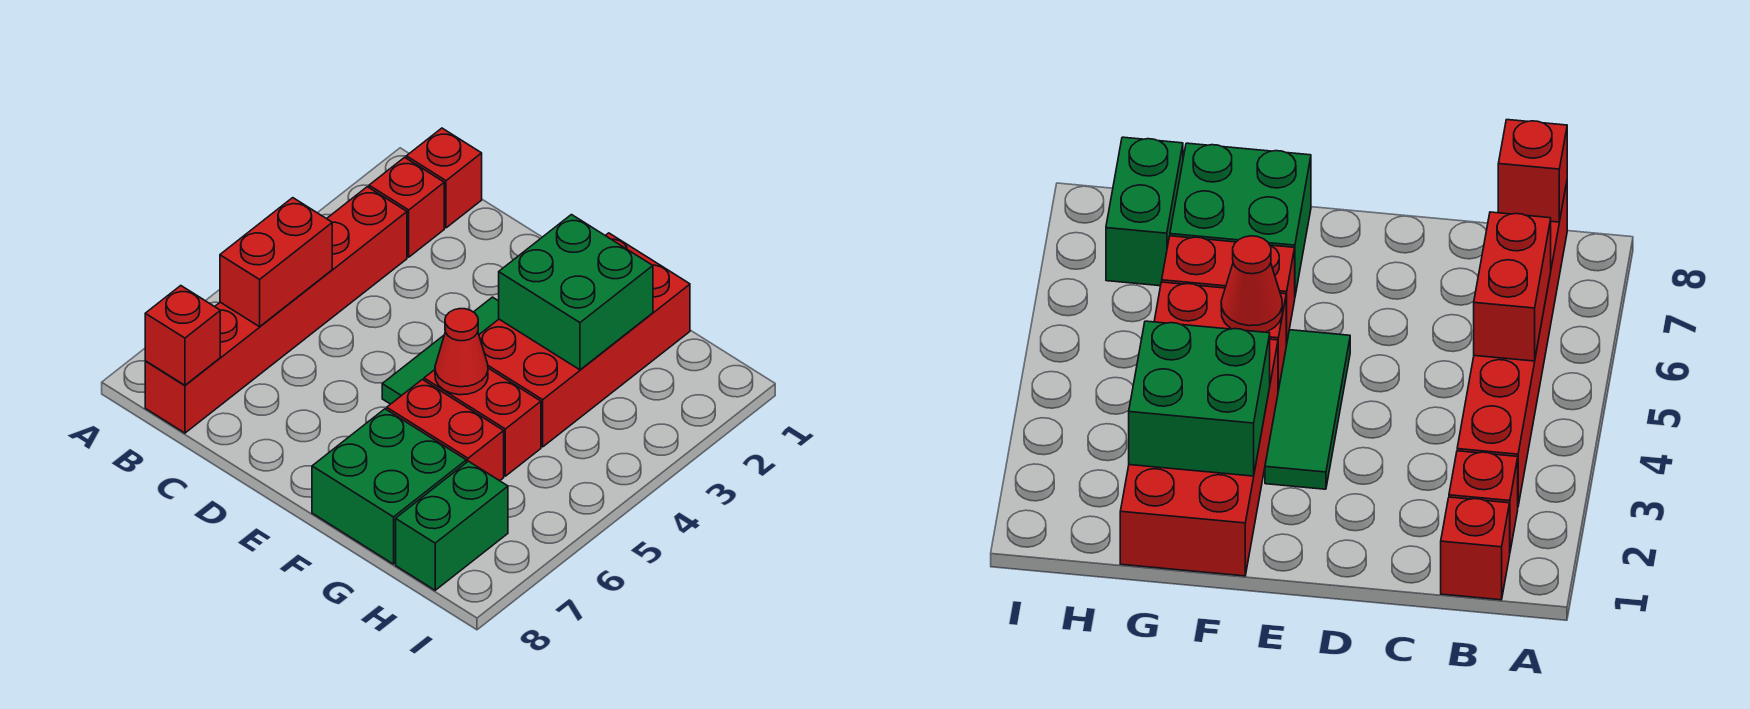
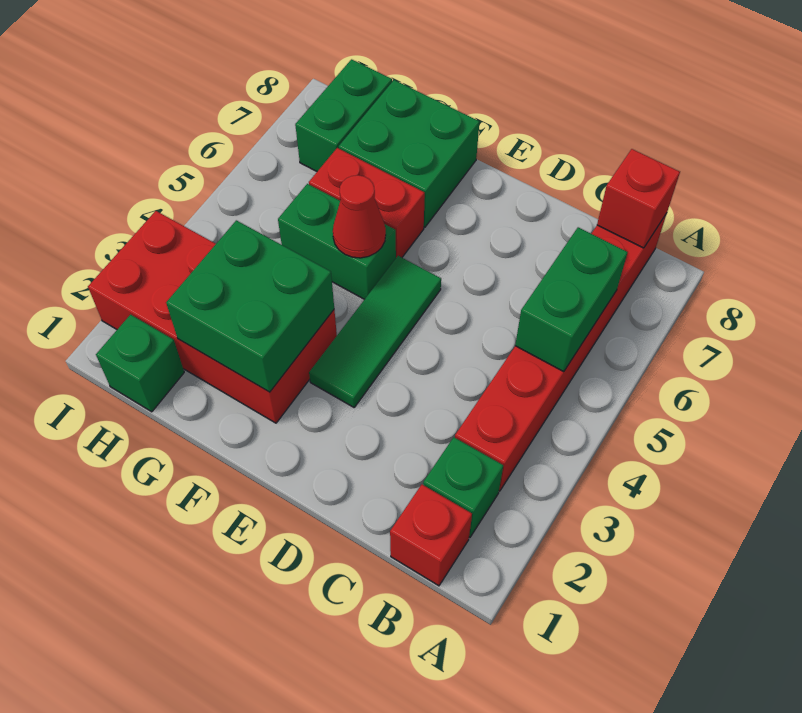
red 1x1 brick [369,157,444,257] -> green 1x1 brick [423,437,503,537]
red 1x2 brick [220,198,332,327] -> green 1x2 brick [515,227,628,372]
red 2x4 brick [479,233,690,447] -> red 2x4 brick turned to [88,211,337,423]
red 1x2 brick [424,368,541,476] -> green 1x2 brick [278,184,396,299]
none -> green 1x1 brick [96,315,184,412]

